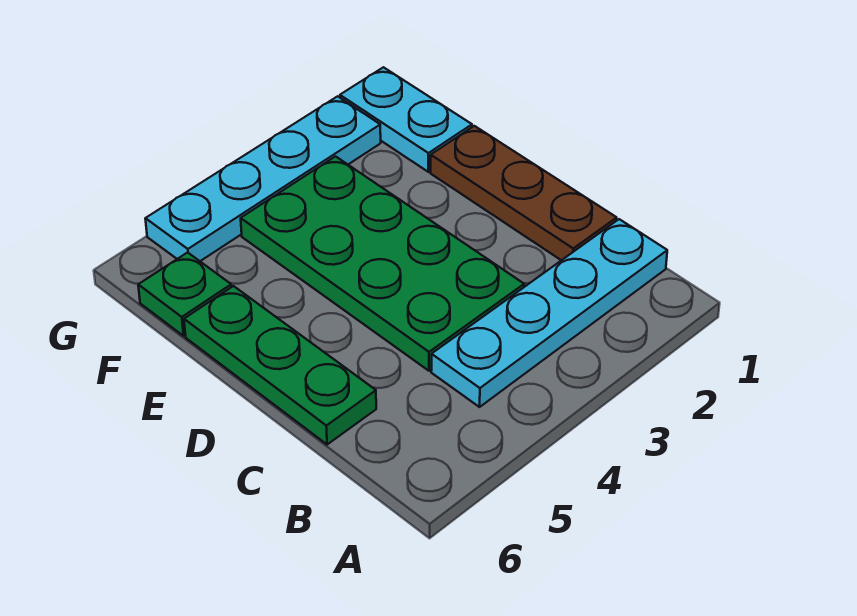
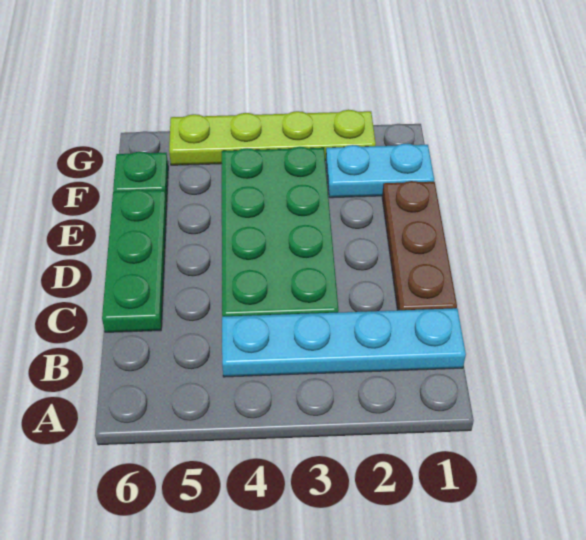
cyan 1x2 plate [340,67,472,172] -> cyan 1x2 plate turned to [326,144,434,198]
cyan 1x4 plate [145,96,381,261] -> lime 1x4 plate [169,110,376,165]

